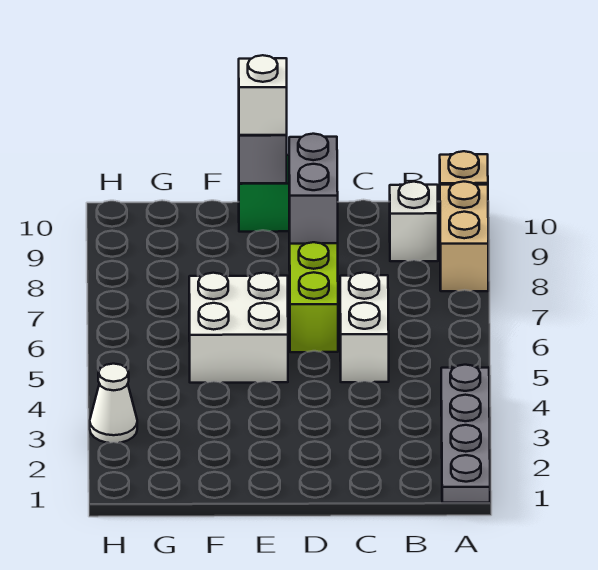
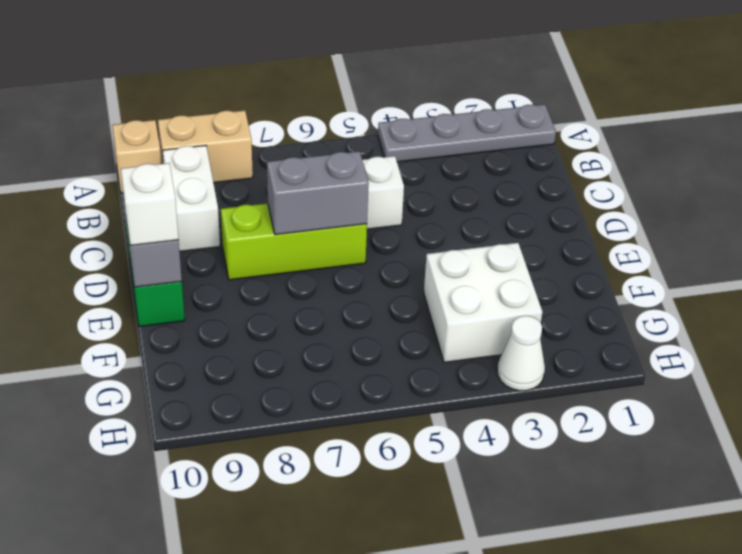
white 1x1 brick [390,182,438,261] -> white 1x2 brick [163,145,220,252]
grey 1x2 brick [289,134,338,244] -> grey 1x2 brick moved to [267,151,369,235]
white 2x2 brick [189,273,288,383] -> white 2x2 brick moved to [424,243,542,362]

